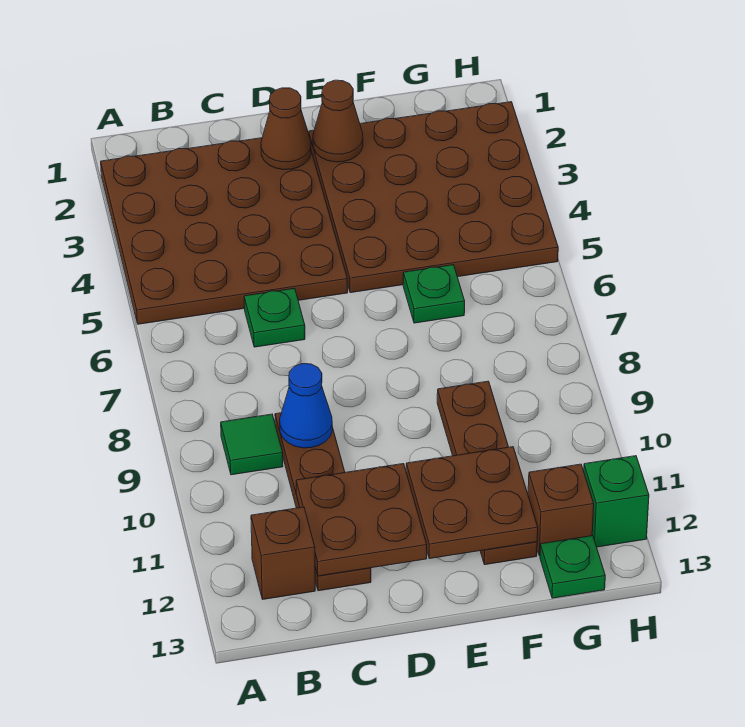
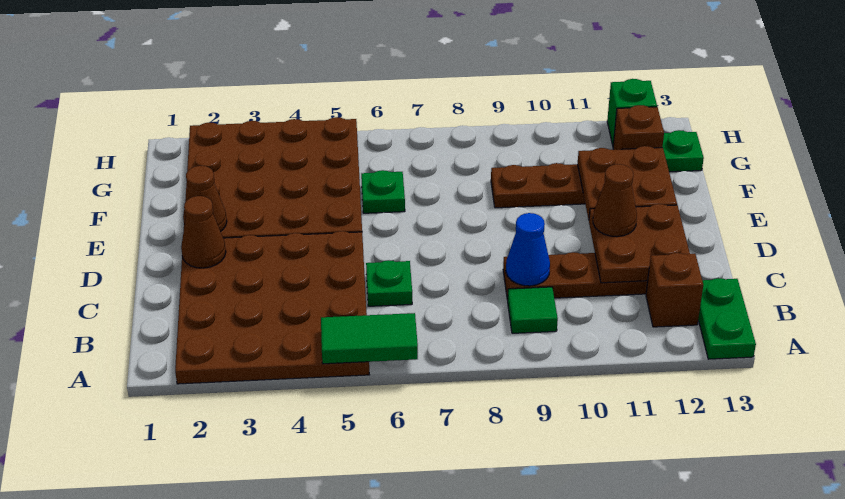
none -> green 1x2 tile [321,313,418,364]
none -> green 1x2 plate [698,278,756,359]
none -> brown 1x1 cone [593,164,637,237]

